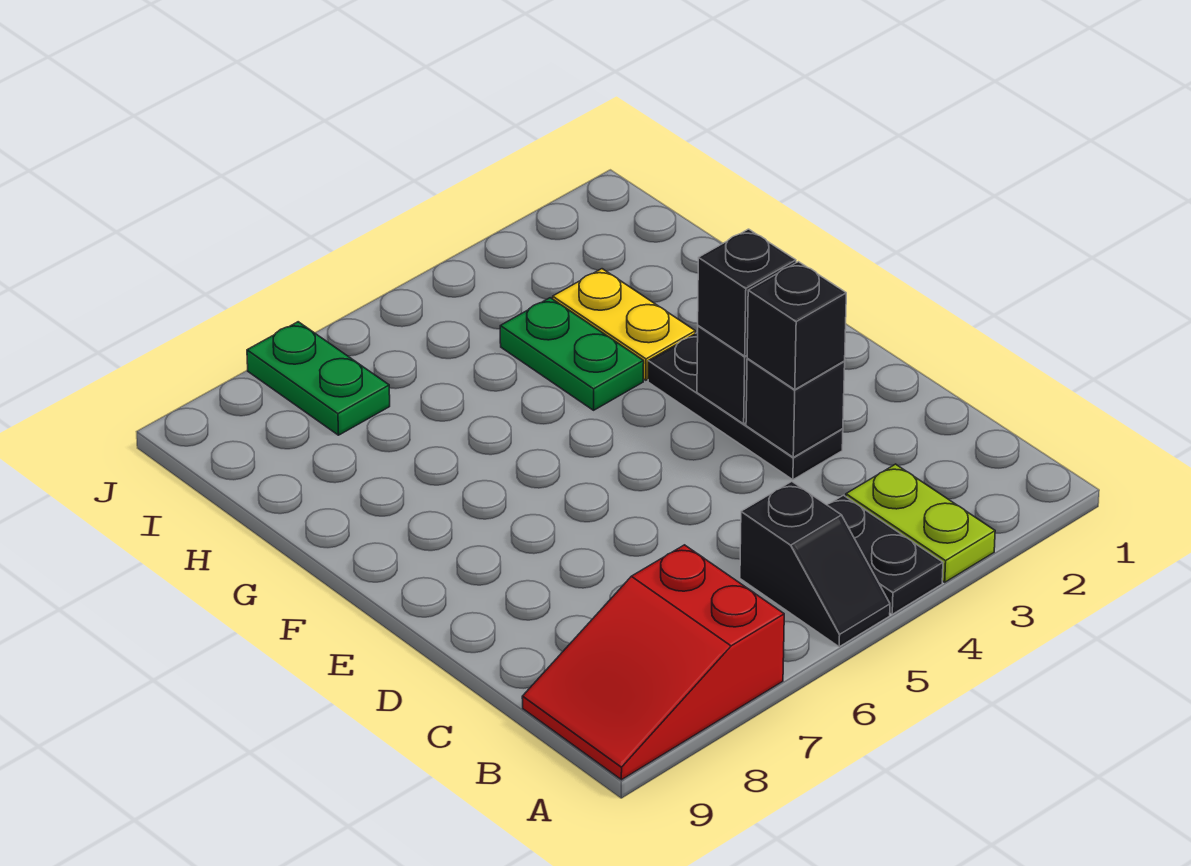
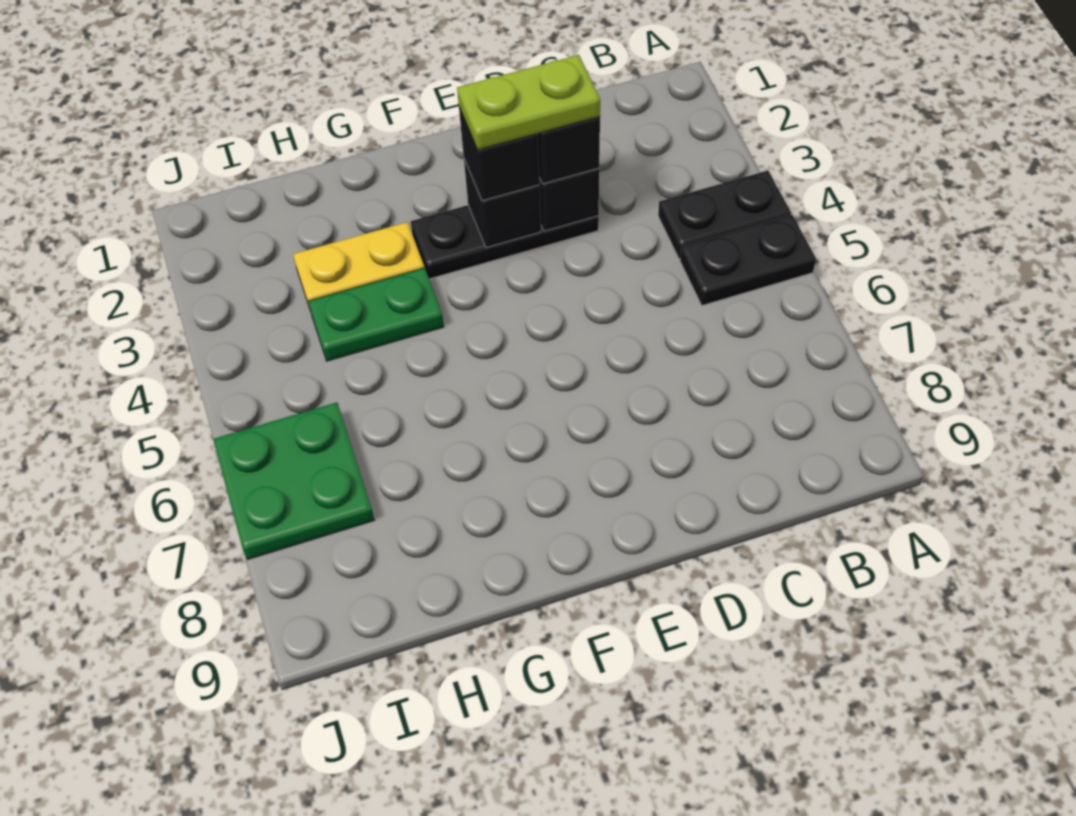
lime 1x2 plate [846,464,995,582] -> lime 1x2 plate moved to [457,55,600,150]
black 1x2 slope [740,481,890,647] -> black 1x2 plate [680,215,816,305]
red 2x3 slope [522,545,784,780] -> none
green 1x2 plate [247,322,390,435] -> green 2x2 plate [213,402,374,560]

